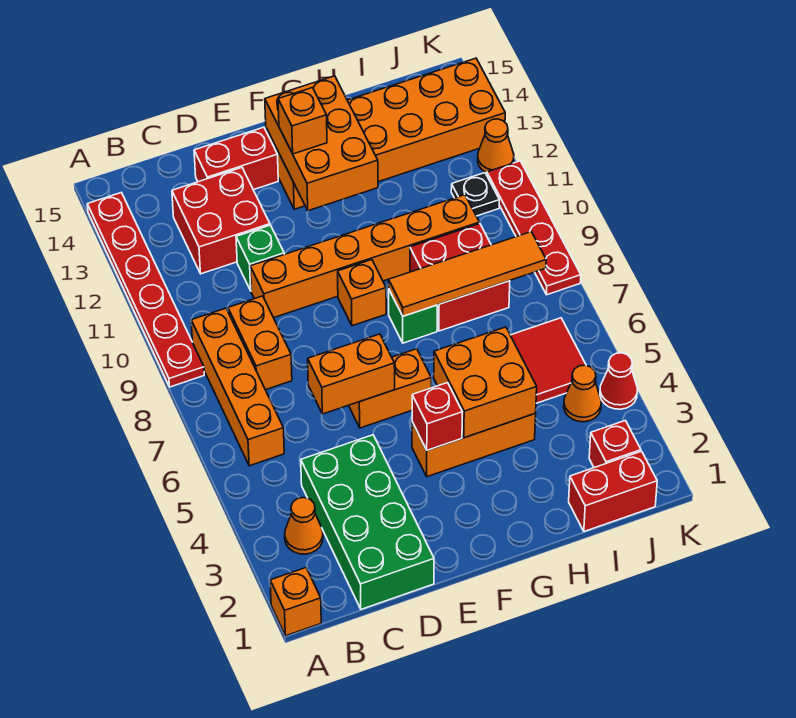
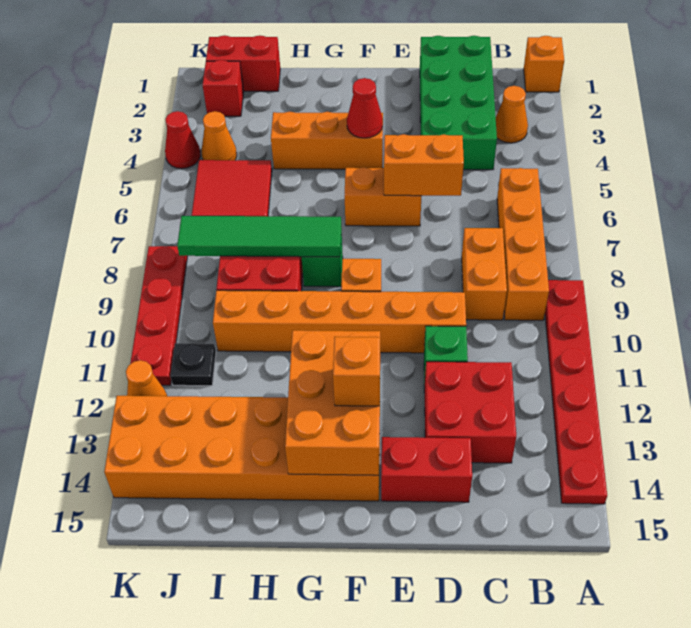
red 1x1 brick [412,383,462,450] -> red 1x1 cone [347,78,383,138]
orange 2x2 brick [434,327,537,438] -> none
orange 1x4 tile [389,232,546,316] -> green 1x4 tile [177,216,341,257]

